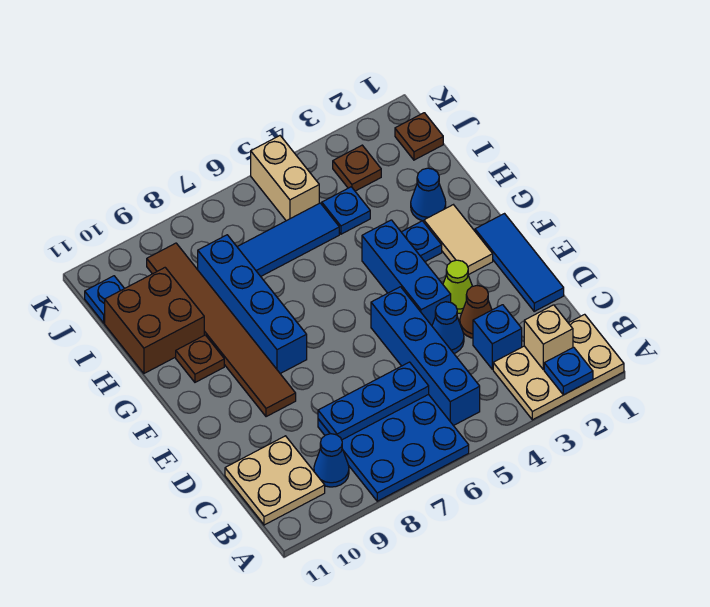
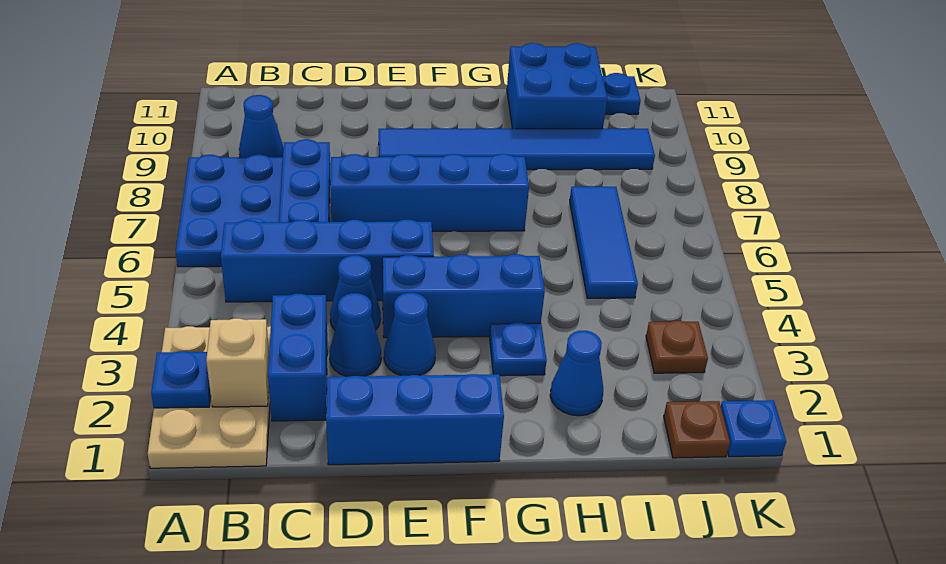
tan 2x2 plate [225,436,325,525] -> none
blue 1x1 brick [473,305,522,369] -> blue 1x2 brick [268,294,327,421]
blue 1x3 tile [475,214,564,311] -> blue 1x3 brick [326,374,504,465]
brown 1x1 cone [460,286,492,338] -> blue 1x1 cone [329,293,381,377]
lime 1x1 cone [443,260,472,313] -> blue 1x1 cone [384,293,436,376]
brown 1x6 tile [147,243,296,417] -> blue 1x6 tile [379,129,655,170]
tan 1x2 tile [424,205,493,275] -> none
blue 1x4 brick [198,235,307,374] -> blue 1x4 brick moved to [330,154,529,232]
brown 1x1 plate [176,335,224,382] -> none
brown 2x2 brick [105,268,204,373] -> blue 2x2 brick [507,43,607,129]
blue 1x1 plate [322,187,370,234] -> blue 1x1 plate moved to [721,400,786,457]
tan 1x2 brick [251,136,319,221] -> none

